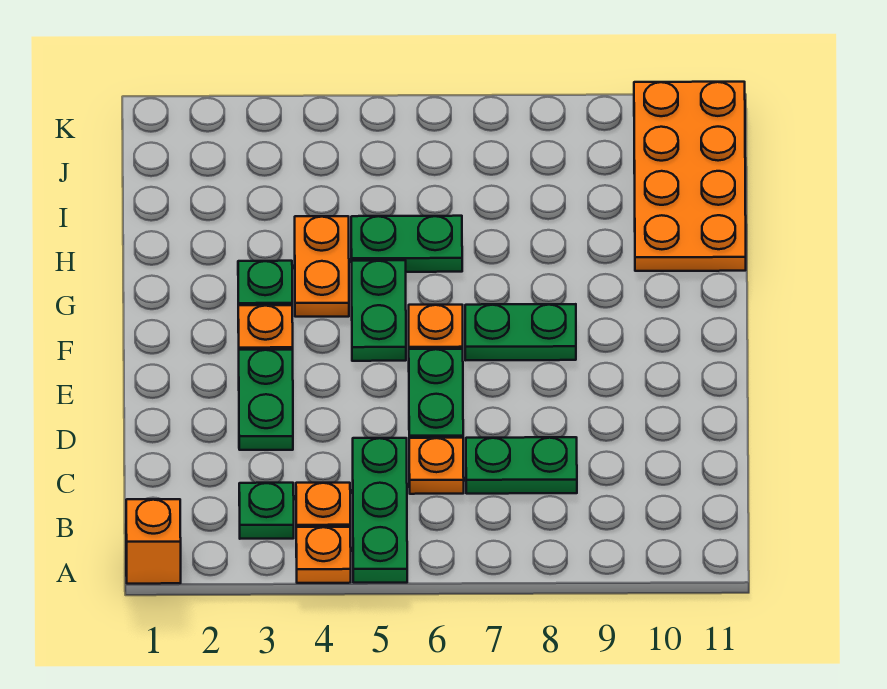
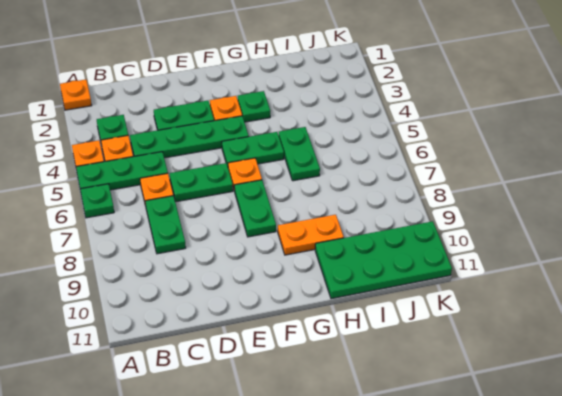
orange 1x1 brick [126,499,181,584] -> orange 1x1 plate [60,80,92,110]
none -> green 1x1 plate [80,184,114,218]
none -> green 1x4 plate [130,116,249,158]
orange 1x2 plate [295,216,349,317] -> orange 1x2 plate moved to [278,215,344,255]
orange 2x4 plate [634,82,746,271] -> green 2x4 plate [315,221,452,299]

